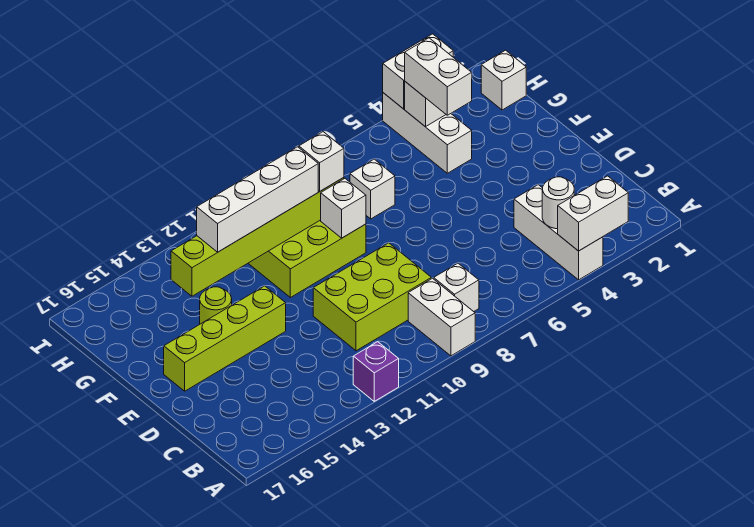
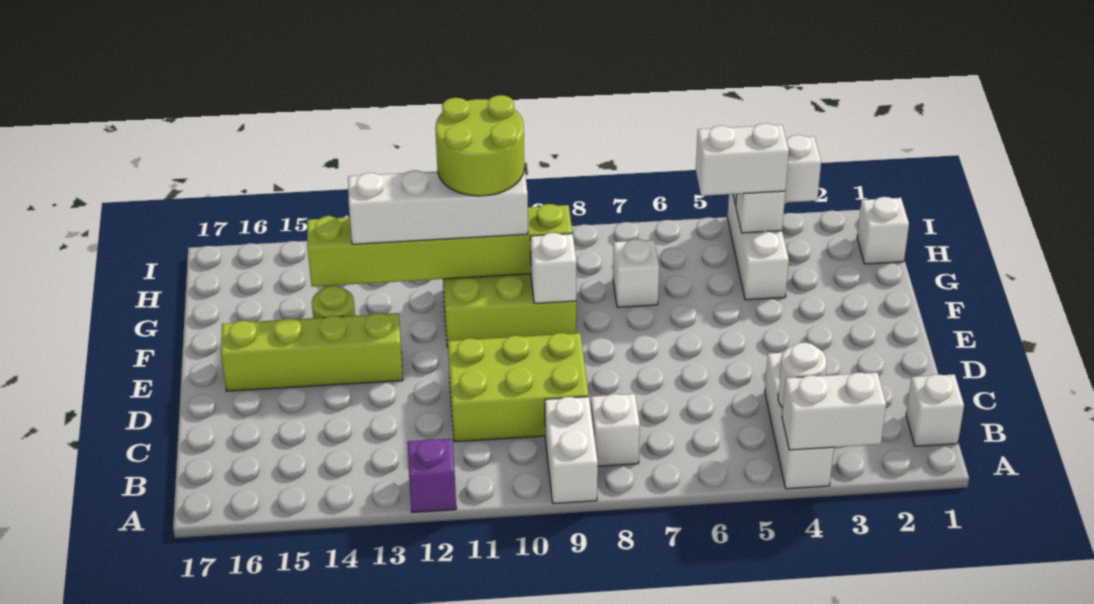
white 1x2 brick [405,38,472,115] -> white 1x2 brick turned to [696,123,789,196]
white 1x1 brick [299,132,344,191] -> white 1x1 brick moved to [906,374,964,446]
none -> lime 2x2 round brick [435,95,524,196]

